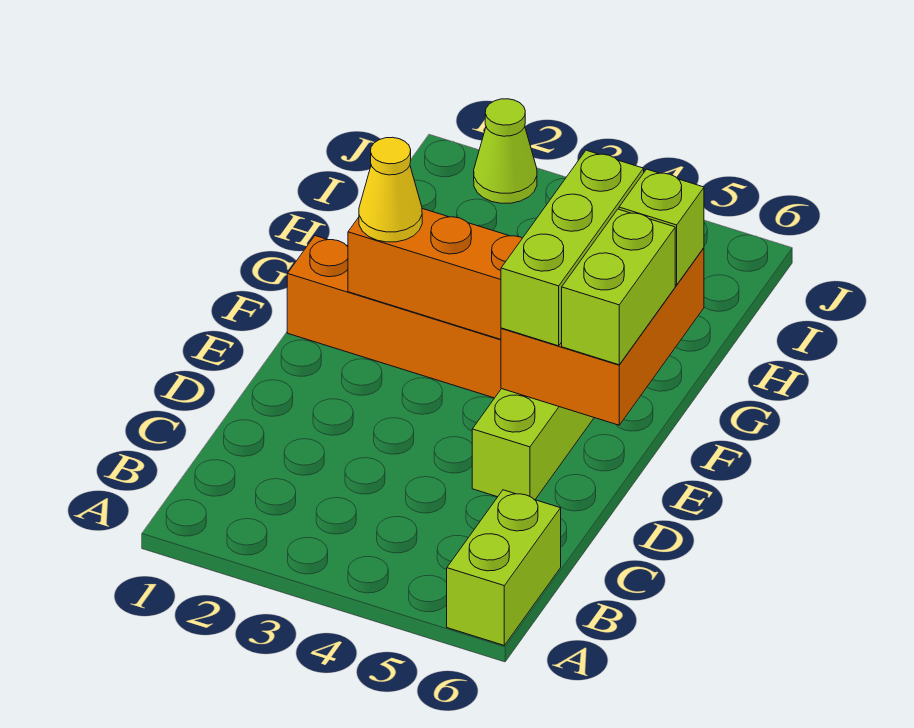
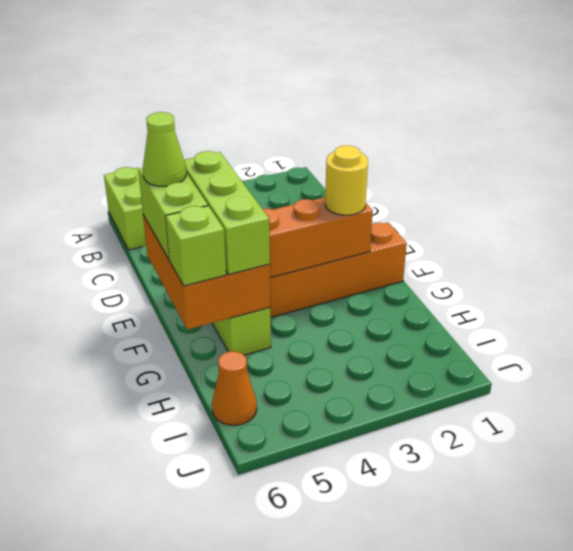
yellow 1x1 cone [359,137,422,242] -> yellow 1x1 round brick [325,145,368,215]
none -> orange 1x1 cone [212,351,257,425]
lime 1x1 cone [474,99,537,203] -> lime 1x1 cone moved to [143,112,187,186]

